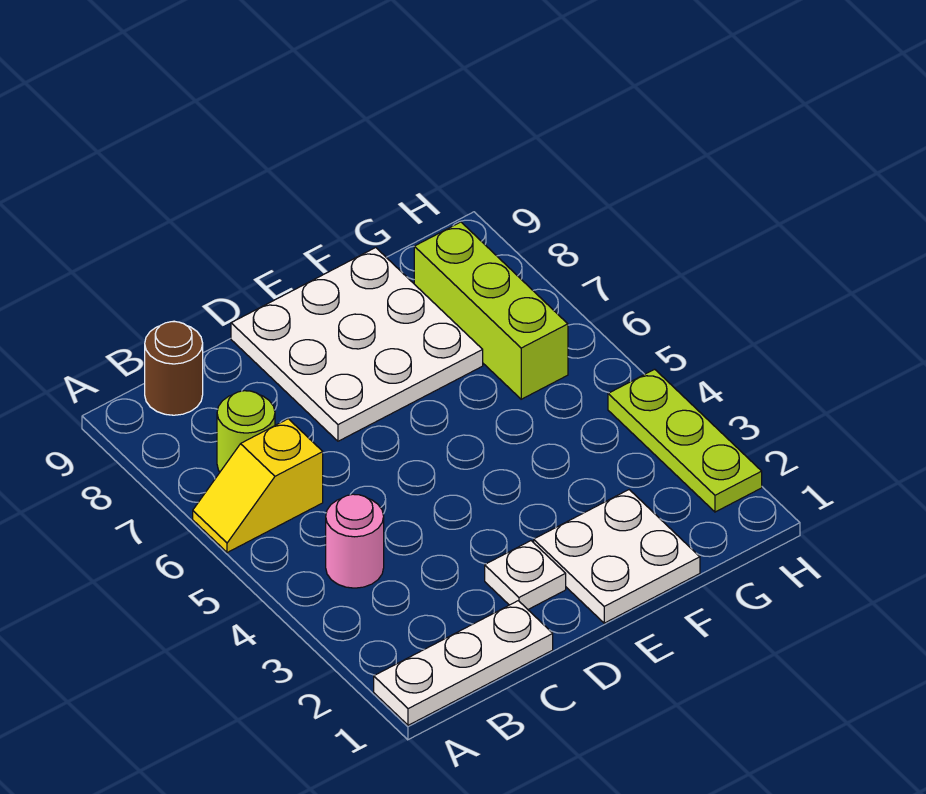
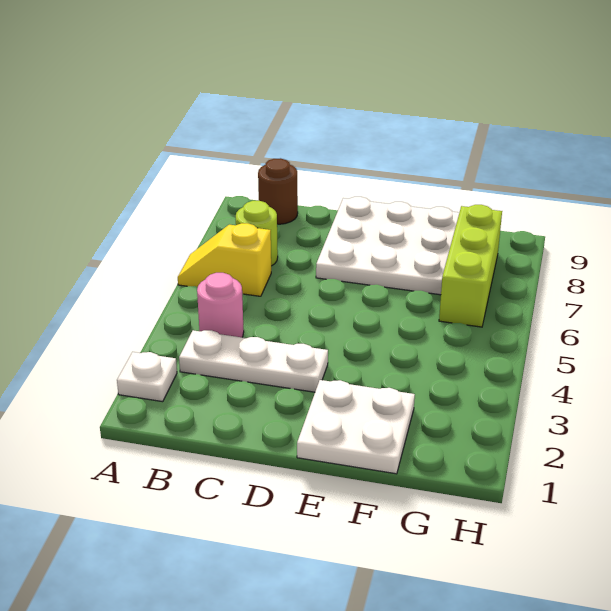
white 1x3 plate [374,601,553,725] -> white 1x3 plate moved to [179,330,328,392]
white 1x1 plate [485,541,566,609] -> white 1x1 plate moved to [117,352,177,402]
lime 1x3 plate [608,369,762,512] -> none

